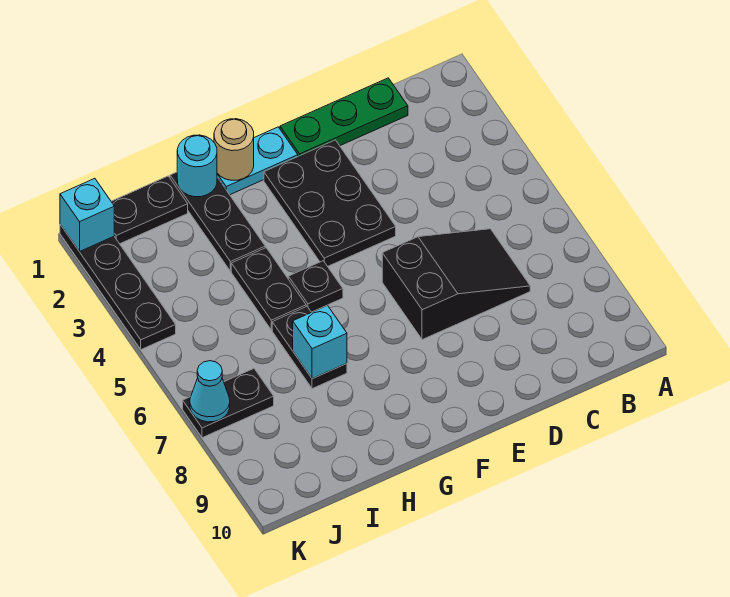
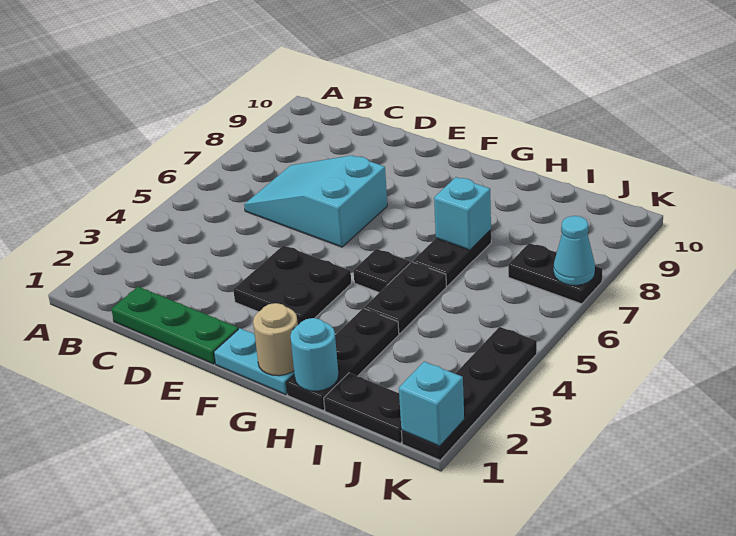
black 2x3 slope [382,229,530,340] -> cyan 2x3 slope [244,155,387,247]
black 2x3 plate [264,140,396,266] -> black 2x2 plate [233,245,351,325]

